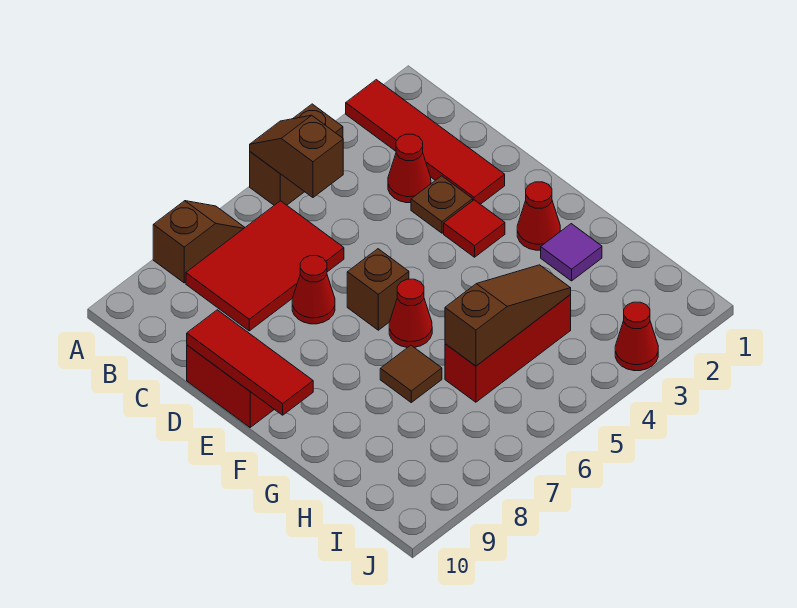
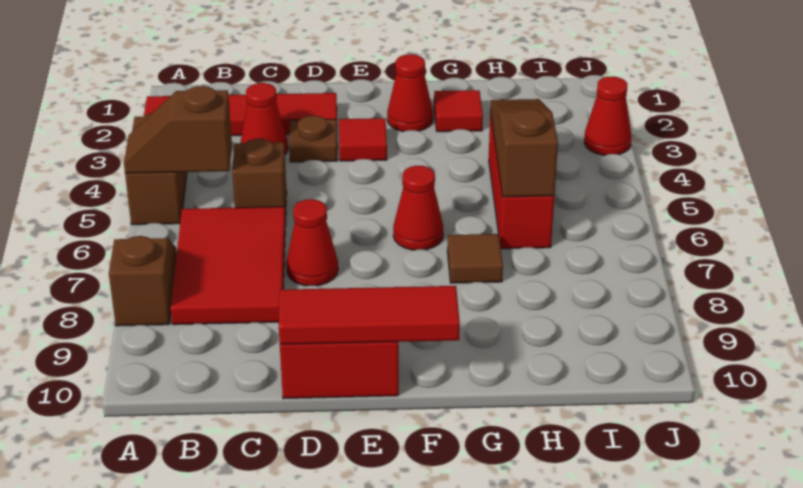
brown 1x1 brick [347,249,409,330] -> brown 1x1 brick moved to [232,139,287,220]
purple 1x1 tile [541,224,602,281] -> red 1x1 tile [434,90,483,132]

